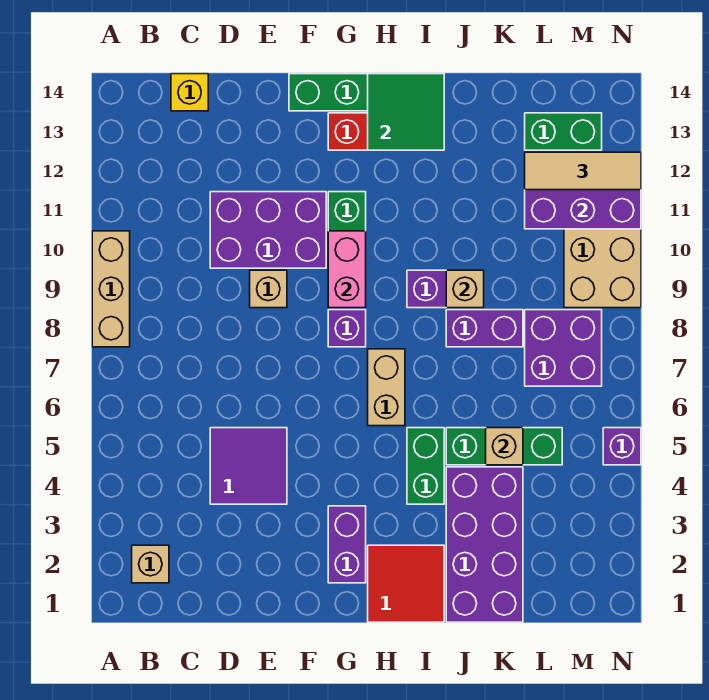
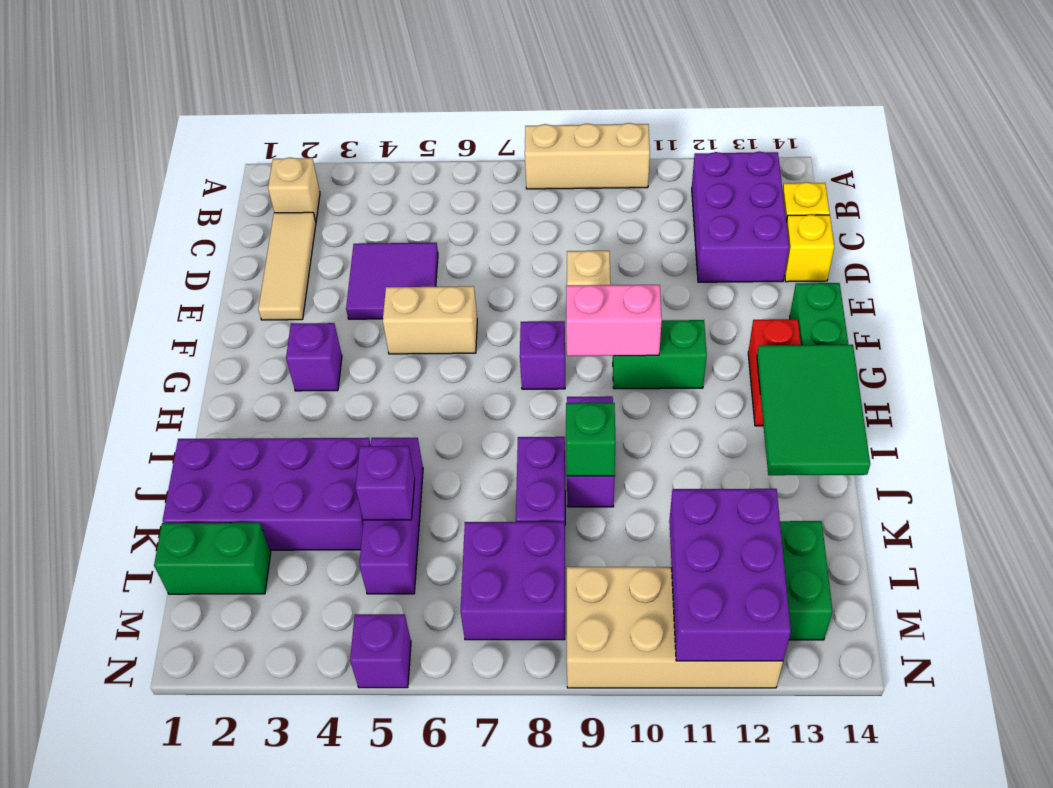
purple 2x3 brick [210,192,326,268] -> purple 2x3 brick moved to [692,152,789,282]
none -> yellow 1x1 brick [785,215,834,282]
purple 1x2 brick [328,506,366,583] -> purple 1x1 brick [286,323,342,391]
red 2x2 tile [368,545,444,622] -> none
tan 1x2 brick [368,349,405,426] -> tan 1x2 brick moved to [383,286,477,354]
green 2x2 tile [368,74,444,150] -> green 2x3 tile [757,345,870,475]
green 1x2 brick [407,428,444,504] -> green 1x2 brick moved to [154,523,271,594]
green 1x3 brick [446,428,562,465] -> purple 1x3 brick [359,438,423,594]
tan 1x1 brick [446,270,484,308] -> green 1x1 brick [566,403,616,476]
tan 1x1 brick [486,428,523,465] -> purple 1x1 brick [356,446,415,520]
tan 1x3 tile [525,152,641,190] -> tan 1x3 tile moved to [258,212,316,320]

